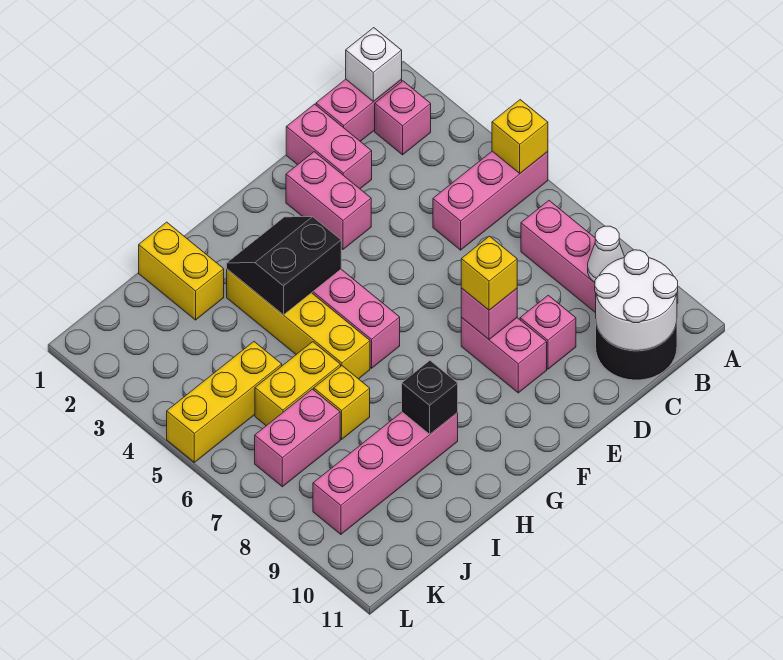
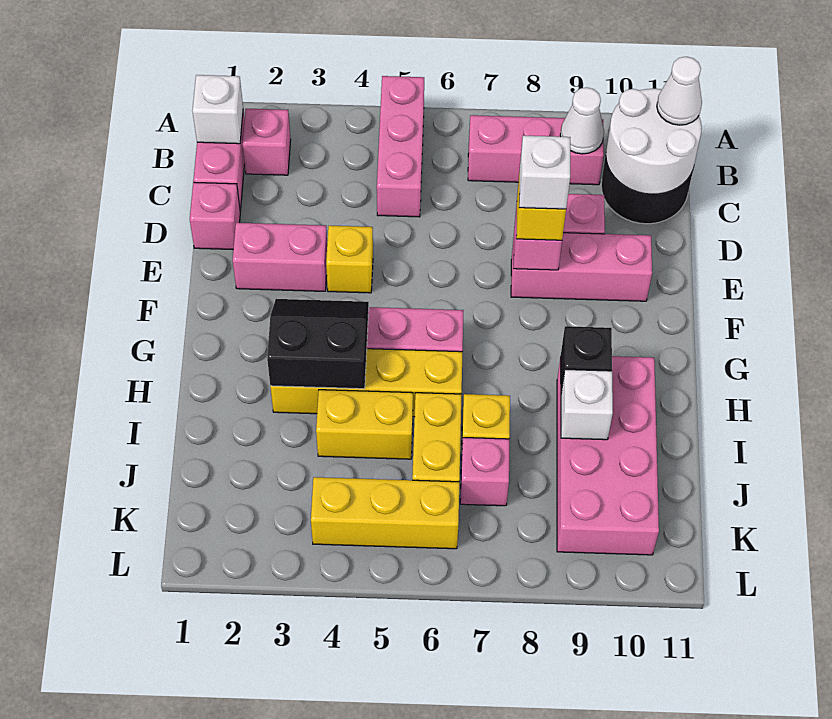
yellow 1x1 brick [492,100,548,173] -> yellow 1x1 brick moved to [326,226,373,293]
none -> white 1x1 cone [657,57,702,125]
pink 1x2 brick [286,104,372,189] -> pink 1x1 brick [190,182,240,250]
pink 1x2 brick [461,318,547,393] -> pink 1x3 brick [511,233,652,301]
none -> white 1x1 brick [519,136,570,209]
black 2x2 slope [227,217,341,315] -> black 2x2 slope turned to [267,299,369,389]
pink 1x4 brick [313,412,458,534] -> pink 2x4 brick [557,356,659,555]
yellow 1x2 brick [139,222,224,320] -> yellow 1x2 brick moved to [316,390,413,459]
none -> white 1x1 brick [561,370,613,440]
yellow 1x3 brick [167,342,282,462] -> yellow 1x3 brick turned to [311,477,459,549]
pink 1x2 brick [255,389,340,487] -> pink 1x1 brick [460,438,510,506]

